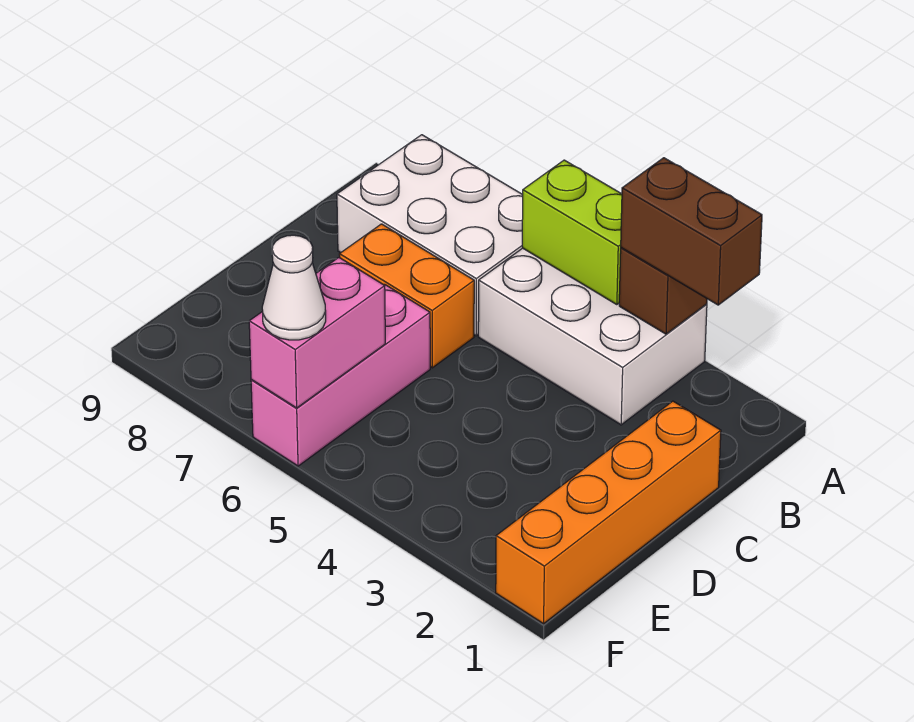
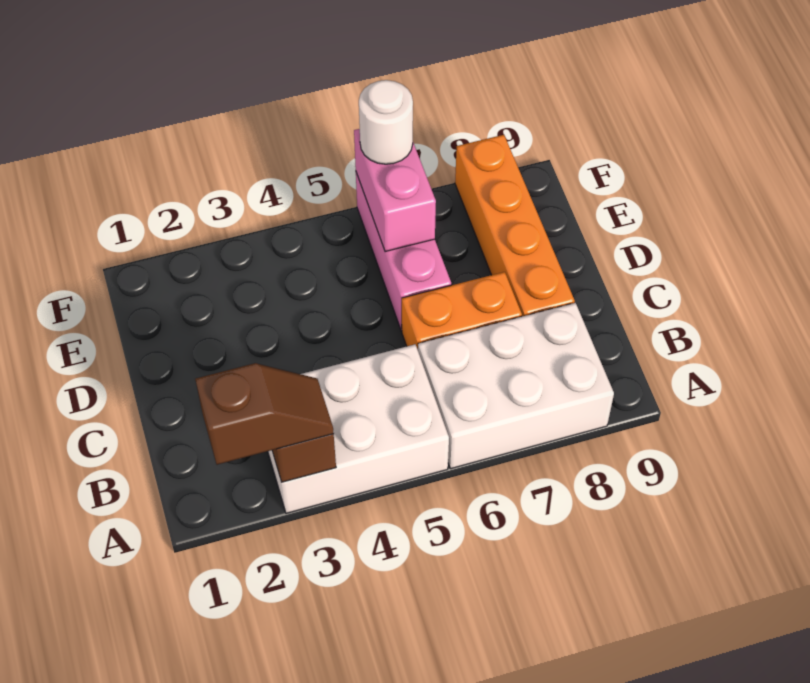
brown 1x2 brick [621,158,762,305] -> brown 1x2 slope [195,363,334,465]
lime 1x2 brick [522,160,622,305] -> none
orange 1x4 brick [496,401,721,624] -> orange 1x4 brick moved to [455,135,575,316]
white 1x1 cone [262,235,326,340] -> white 1x1 round brick [359,80,413,164]

